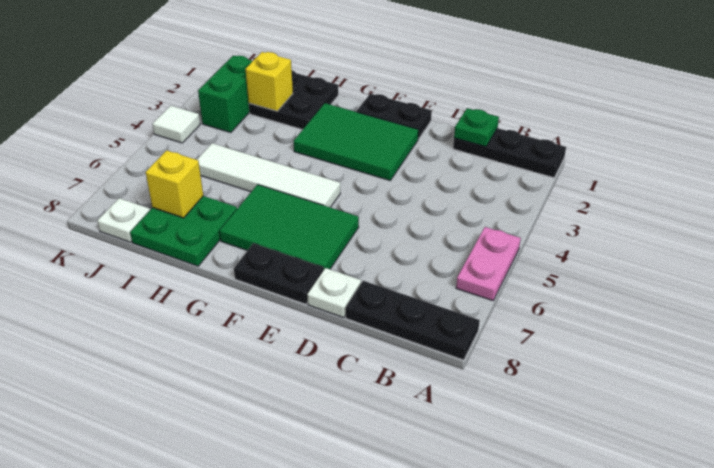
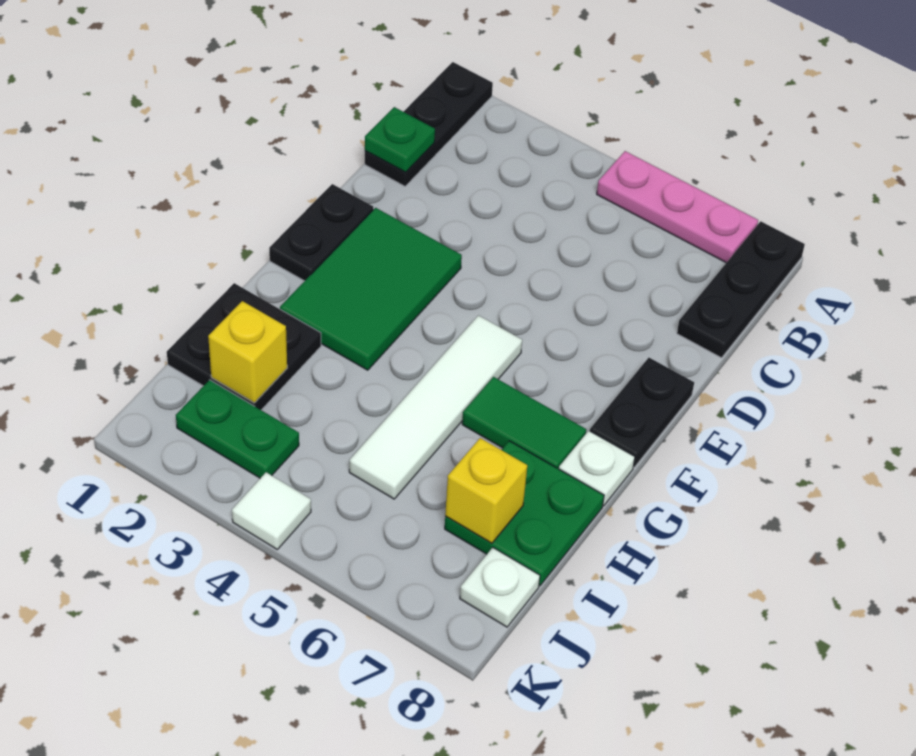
pink 1x2 plate [456,227,521,301] -> pink 1x3 plate [597,151,758,263]
white 1x1 plate [307,268,361,318] -> white 1x1 plate moved to [559,431,635,506]
green 2x3 tile [219,185,359,269] -> green 1x2 tile [462,377,586,469]
green 1x2 brick [198,55,252,133] -> green 1x2 plate [176,380,299,478]

